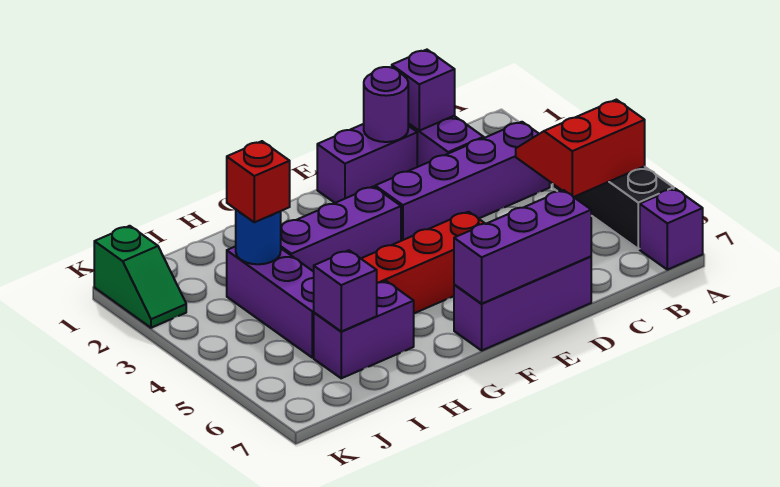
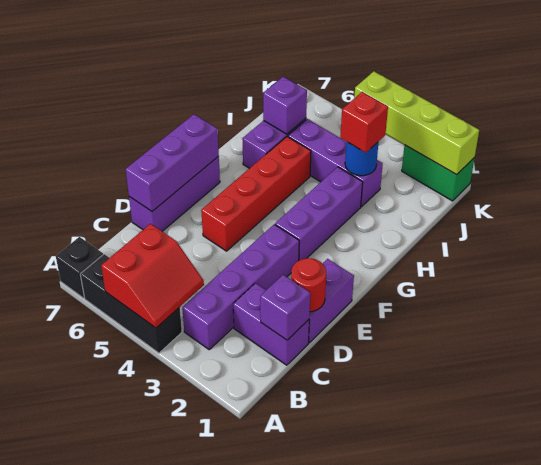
purple 1x1 brick [640,189,703,270] -> black 1x1 brick [56,237,103,298]
purple 1x1 round brick [364,67,408,142] -> red 1x1 round brick [291,258,326,312]
green 1x2 slope [94,226,186,328] -> green 1x2 brick [402,145,474,201]
none -> lime 1x4 brick [354,71,479,175]

